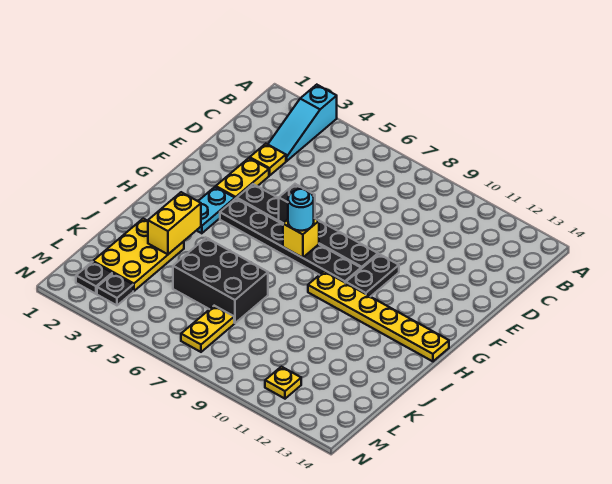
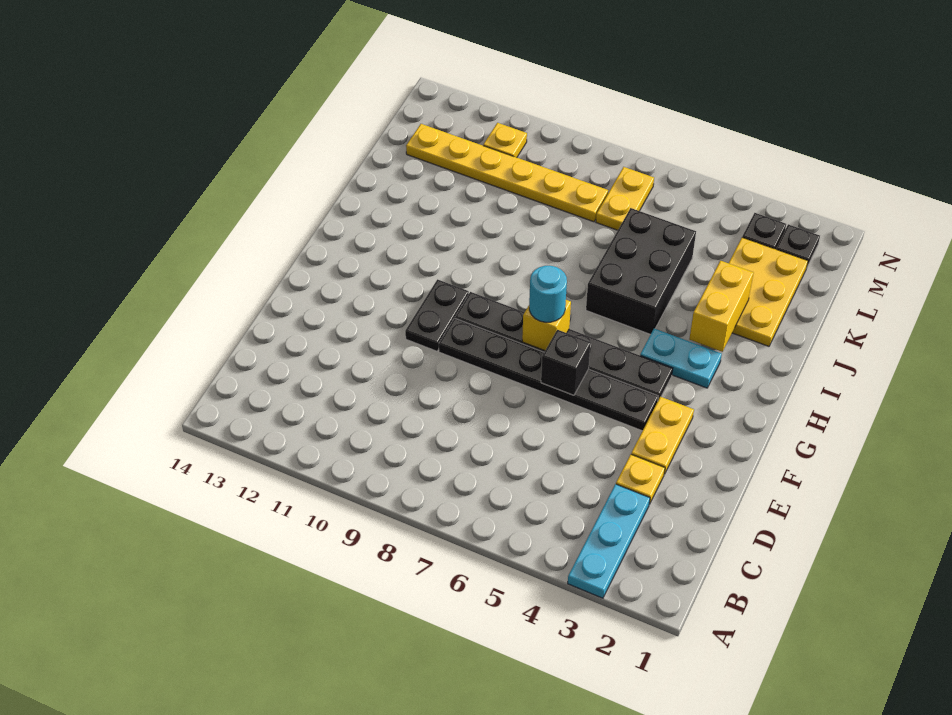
cyan 1x3 slope [268,85,337,161] -> cyan 1x3 plate [568,484,650,598]
cyan 1x2 plate [196,187,235,233] -> cyan 1x2 plate turned to [640,329,722,388]
yellow 1x6 plate [308,271,449,361] -> yellow 1x6 plate moved to [406,124,608,222]
black 2x3 brick [173,238,268,323] -> black 2x3 brick turned to [586,208,696,335]

